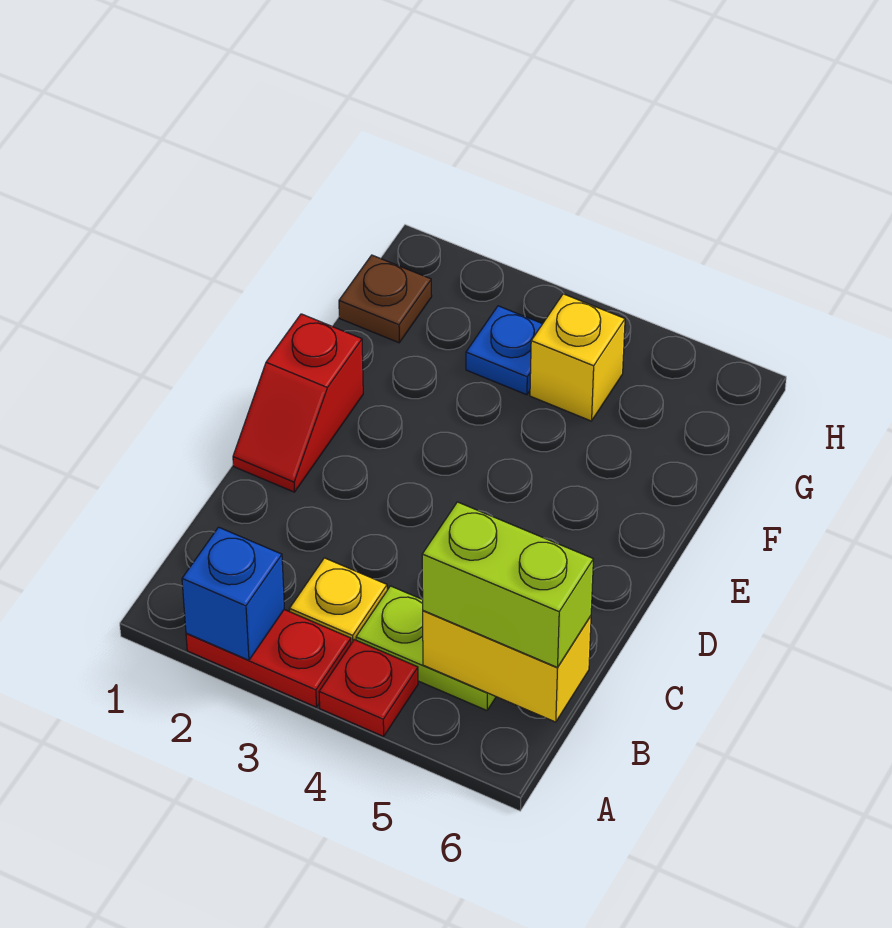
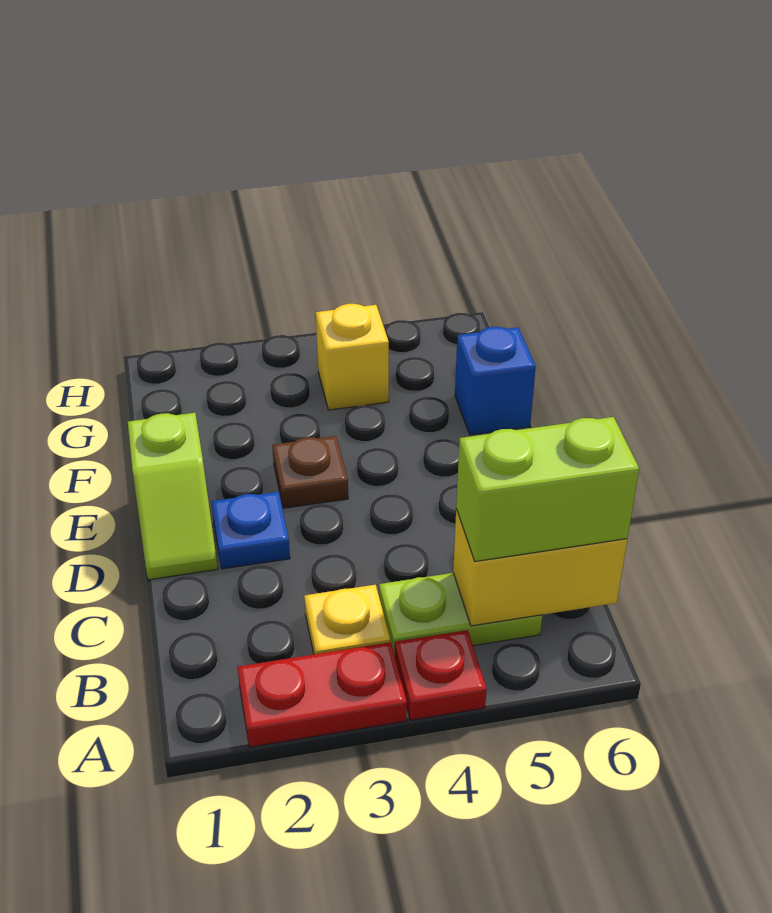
blue 1x1 brick [182,527,284,660] -> blue 1x1 brick moved to [455,327,536,435]
red 1x2 slope [233,314,363,492] -> lime 1x2 slope [128,413,218,580]
brown 1x1 plate [339,255,432,343] -> brown 1x1 plate moved to [272,436,348,508]
blue 1x1 plate [466,306,542,395] -> blue 1x1 plate moved to [211,492,290,569]

